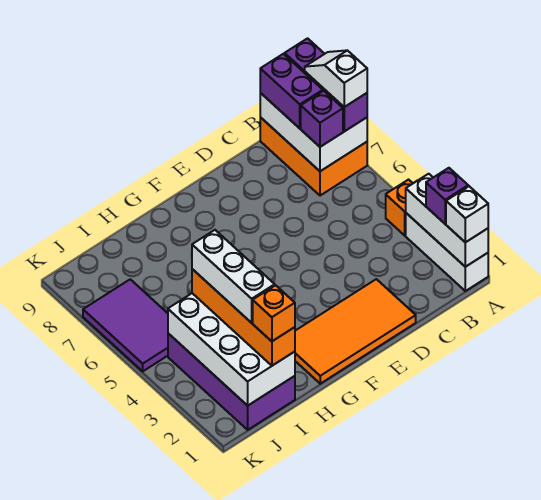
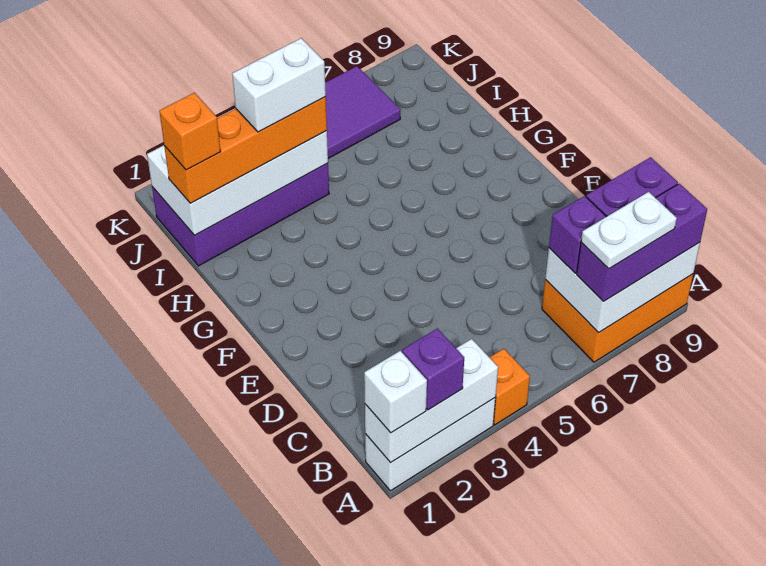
white 1x2 slope [305,50,367,107] -> white 1x2 plate [581,192,677,269]
orange 2x4 tile [295,279,416,384] -> none
white 1x3 brick [192,230,275,323] -> white 1x2 brick [232,38,326,132]

